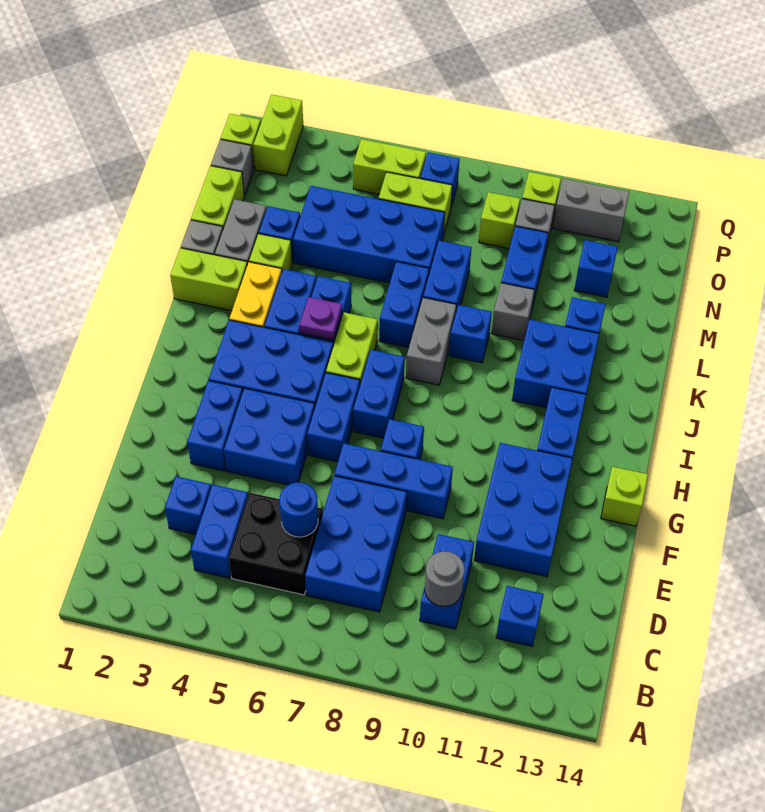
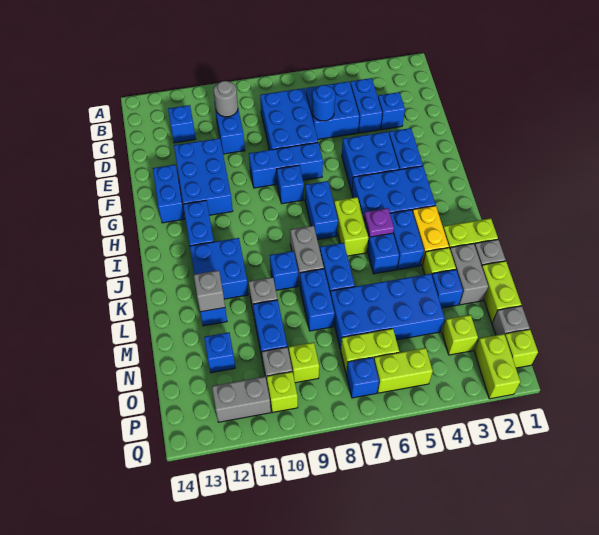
black 2x2 brick [229,493,323,595] -> blue 2x2 brick [306,82,359,139]
blue 1x2 brick [307,373,360,462] -> blue 1x2 brick moved to [153,165,185,223]
lime 1x1 brick [601,467,648,526] -> lime 1x1 brick moved to [442,315,478,355]
none -> grey 1x1 brick [194,270,225,312]

